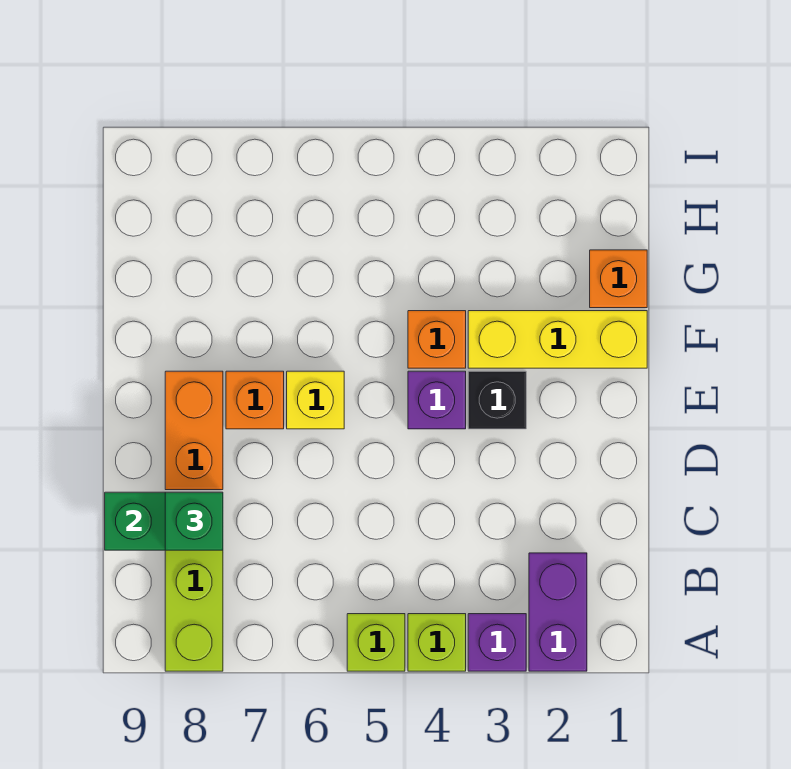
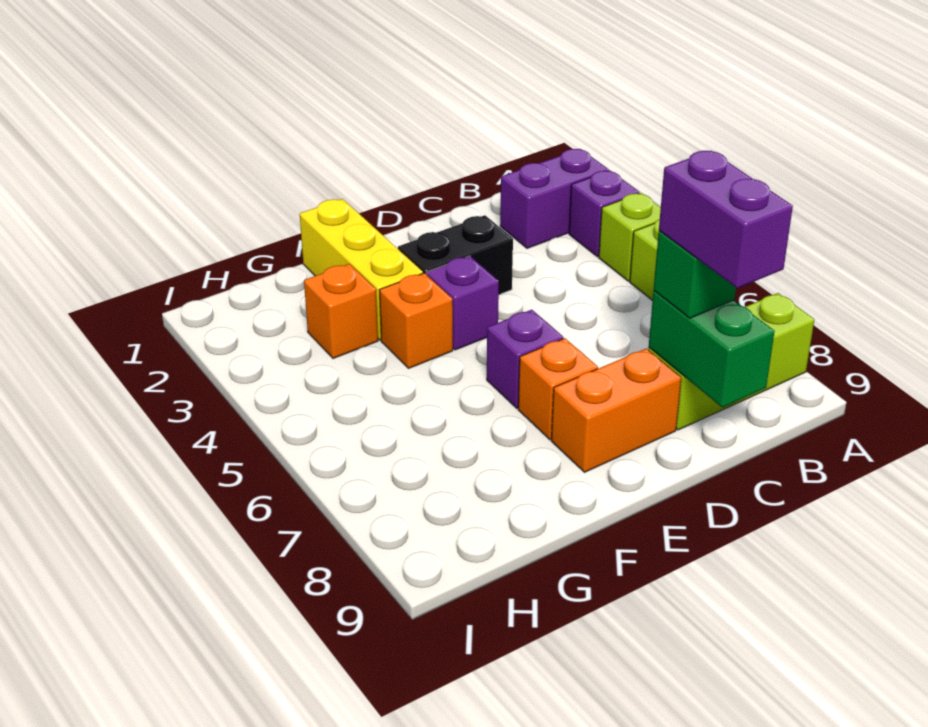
none -> purple 1x2 brick [659,151,793,288]
black 1x1 brick [468,371,526,429] -> black 1x2 brick [398,215,513,295]
yellow 1x1 brick [287,371,344,429] -> purple 1x1 brick [487,310,563,408]
orange 1x1 brick [590,250,647,308] -> orange 1x1 brick moved to [304,264,378,358]

